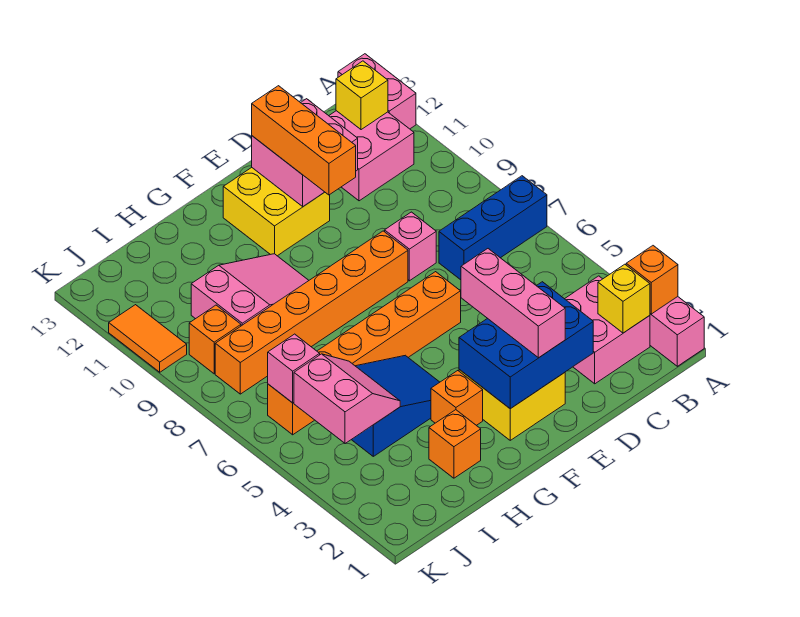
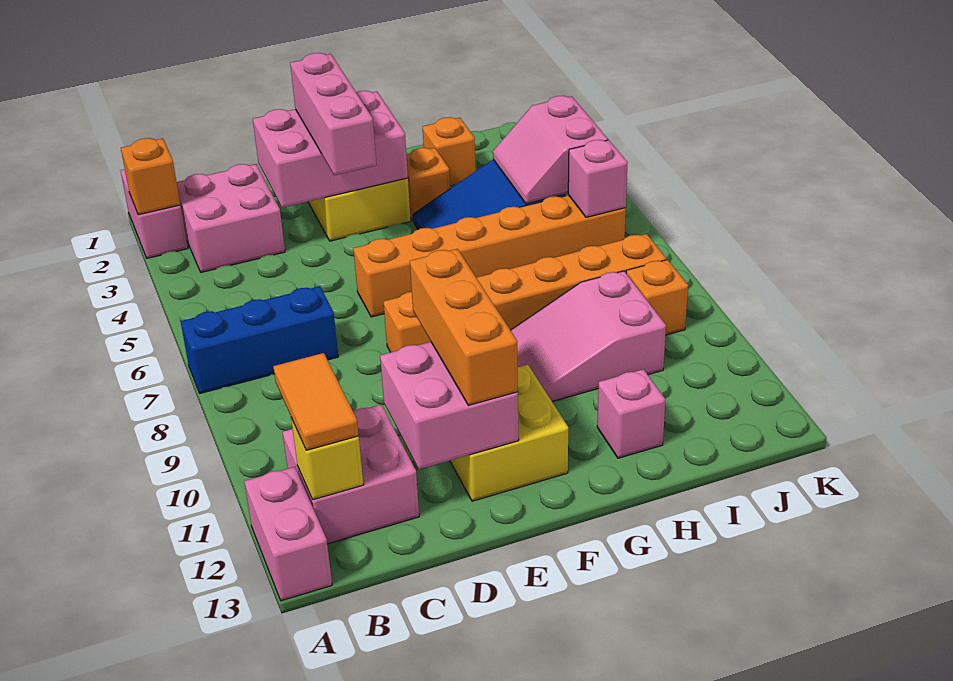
yellow 1x1 brick [598,264,650,333] -> none
blue 2x3 brick [459,282,593,409] -> pink 2x3 brick [253,91,408,208]
pink 1x1 brick [385,212,436,281] -> pink 1x1 brick moved to [597,369,666,458]
orange 1x2 tile [109,305,187,372] -> orange 1x2 tile moved to [273,353,359,450]

